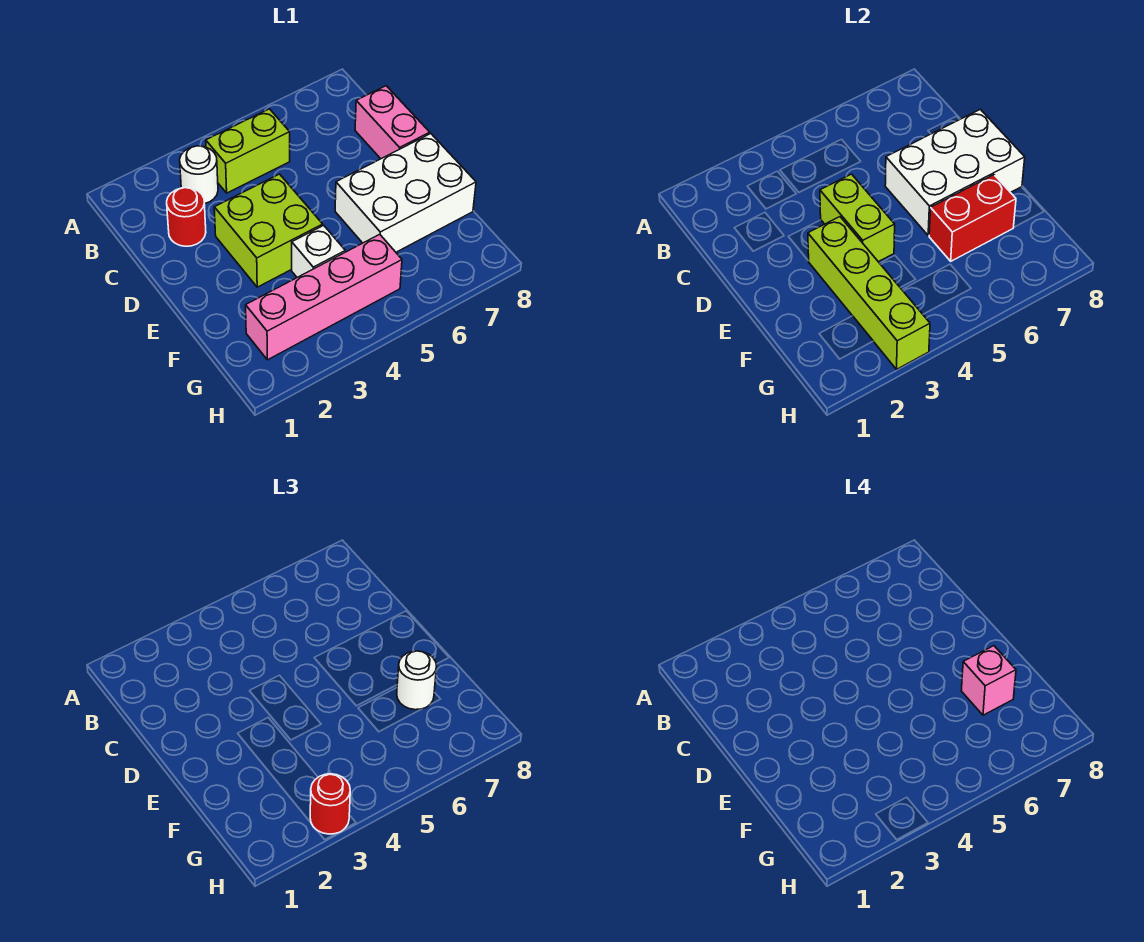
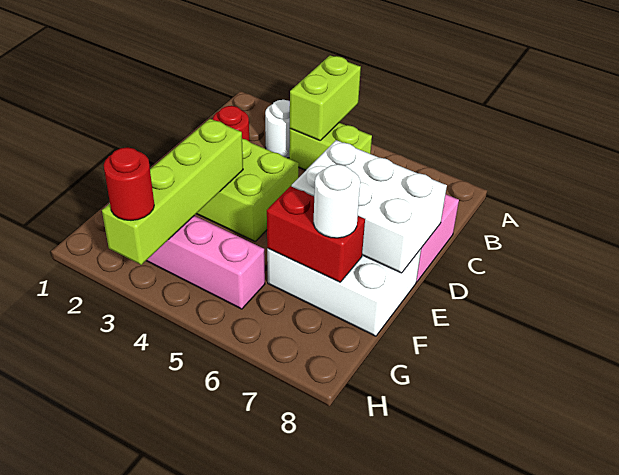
lime 1x2 brick [820,174,895,262] -> lime 1x2 brick moved to [290,55,361,140]
white 1x1 brick [292,225,345,277] -> none
pink 1x1 brick [961,646,1016,715] -> none

